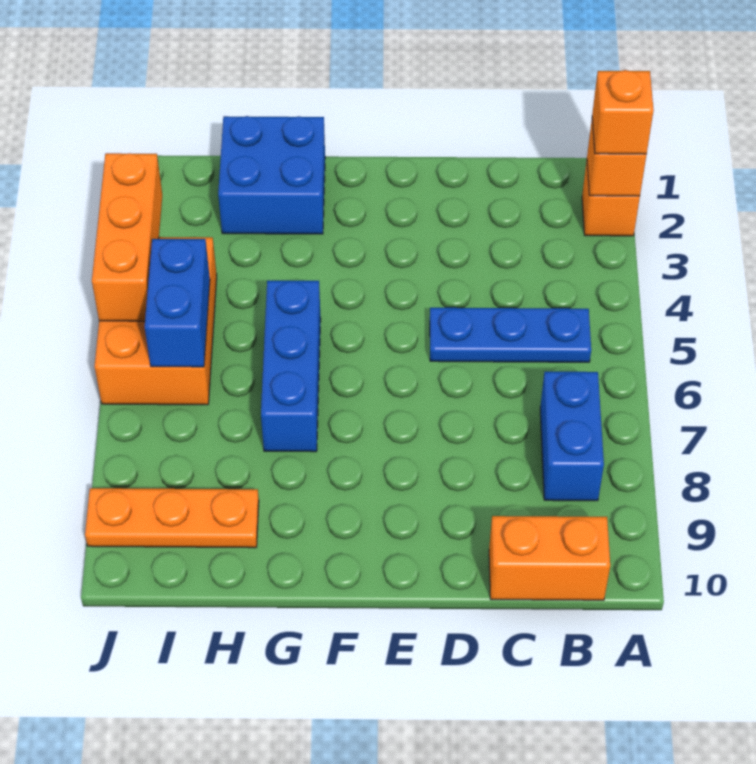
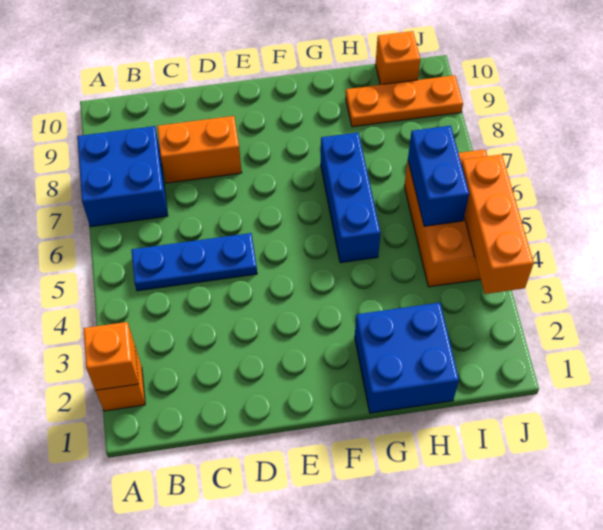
orange 1x1 brick [592,70,654,154] -> orange 1x1 brick moved to [375,31,420,85]
blue 1x2 brick [540,372,604,501] -> blue 2x2 brick [77,126,168,227]
orange 1x2 brick [489,516,610,600] -> orange 1x2 brick moved to [157,116,242,183]

